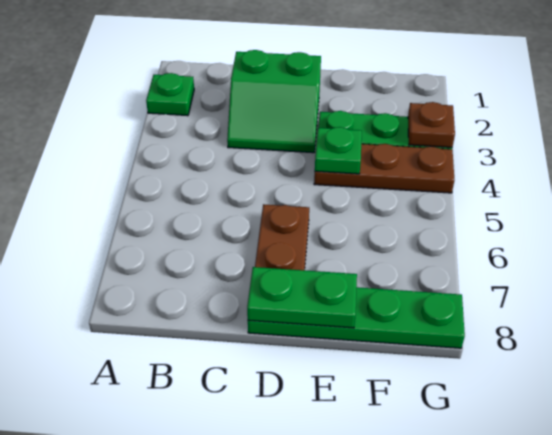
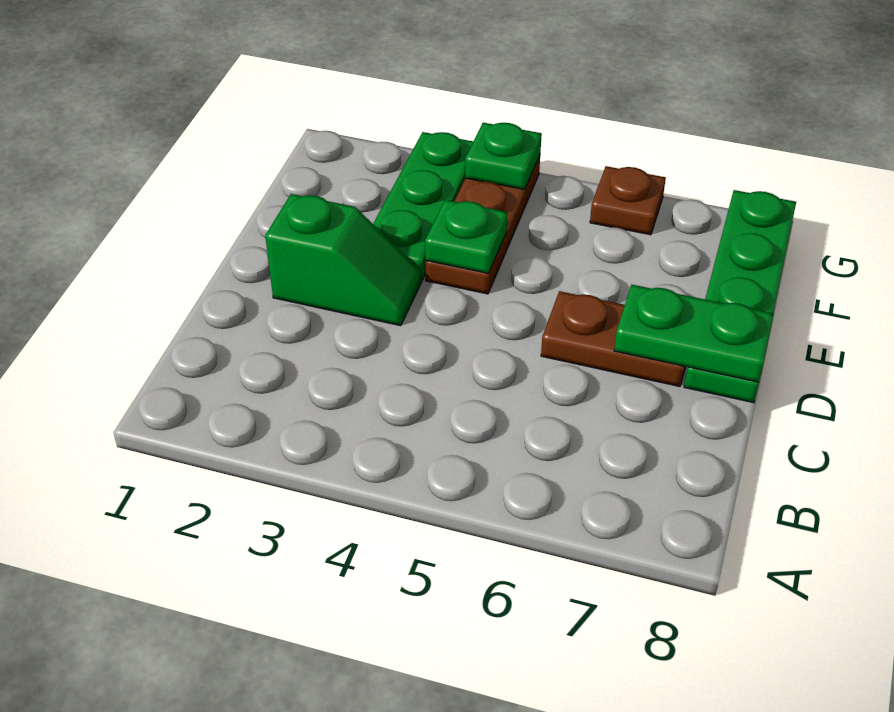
green 1x1 plate [146,73,194,116] -> green 1x1 plate moved to [465,123,542,190]
green 2x2 slope [227,50,321,153] -> green 1x2 slope [265,194,422,326]
green 1x2 plate [247,267,357,328] -> green 1x2 plate turned to [614,285,774,382]
brown 1x1 plate [408,102,455,147] -> brown 1x1 plate moved to [590,166,666,235]

